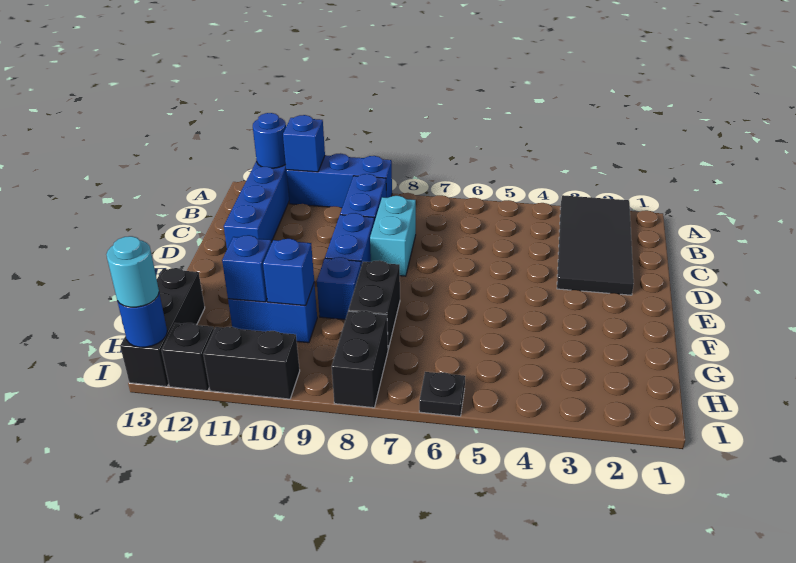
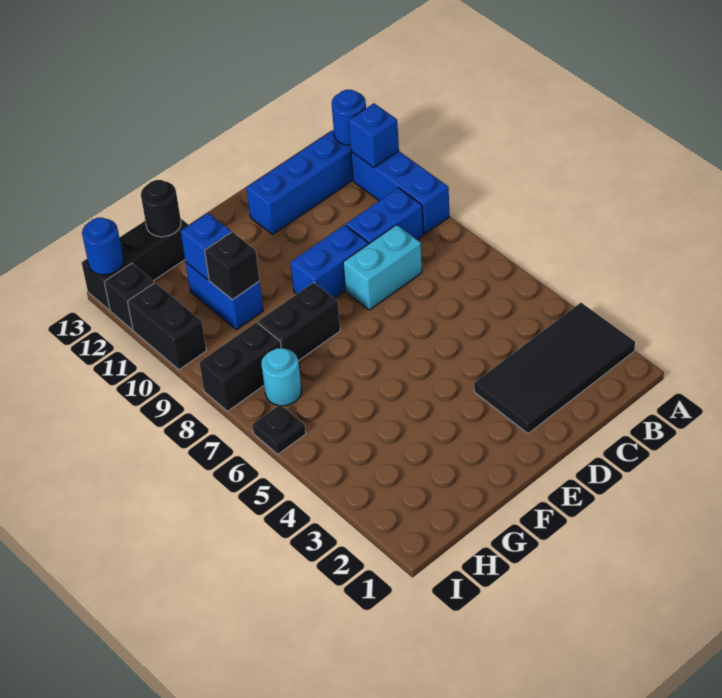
blue 1x1 brick [317,257,361,320] -> none
blue 1x1 brick [263,239,314,306] -> black 1x1 brick [205,232,259,300]
none -> black 1x1 round brick [141,180,181,237]
cyan 1x1 round brick [106,236,159,307] -> cyan 1x1 round brick moved to [261,348,302,406]

